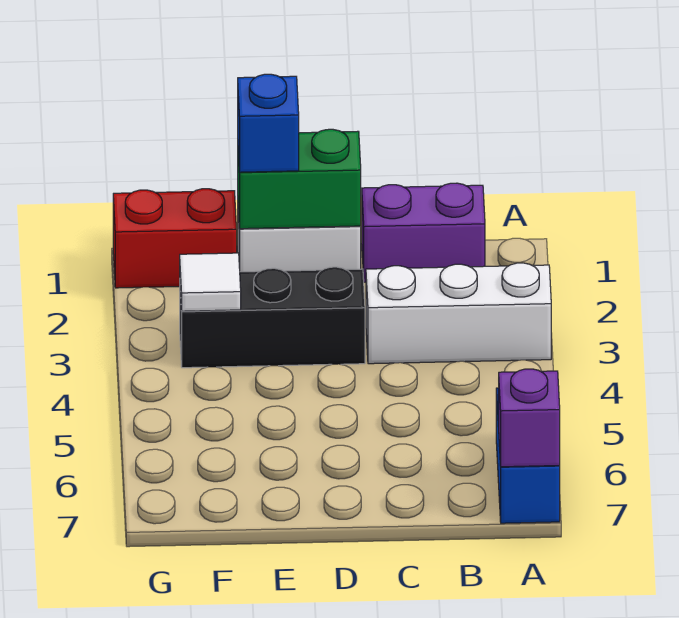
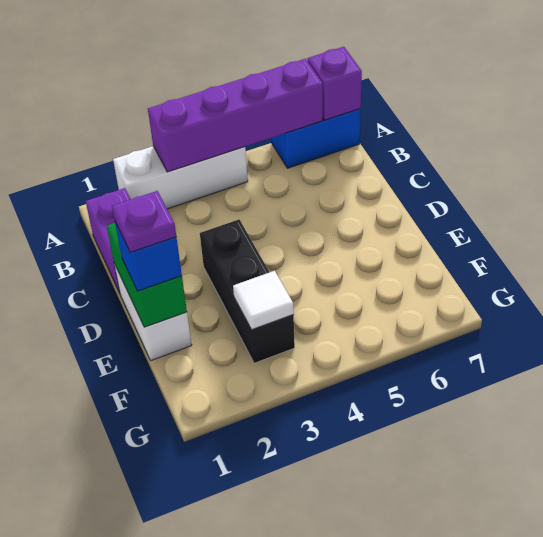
white 1x3 brick [366,263,551,364] -> white 1x3 brick turned to [113,146,248,209]
none -> purple 1x4 brick [148,59,323,172]
none -> purple 1x1 plate [112,191,176,252]
red 1x2 brick [113,189,237,288] -> none

